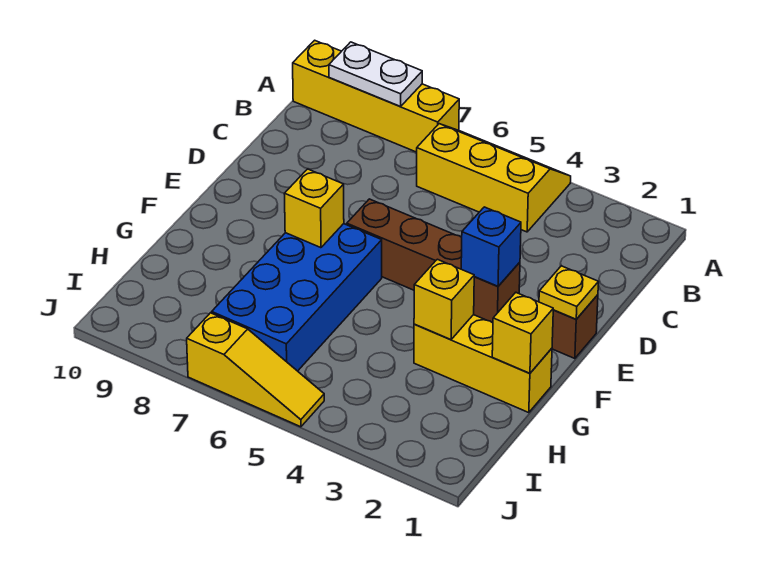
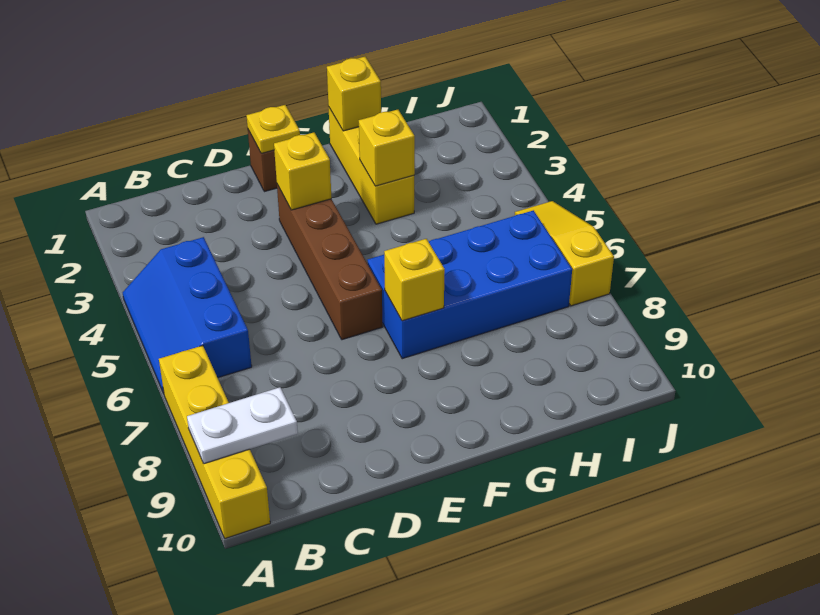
yellow 2x3 slope [417,124,571,232] -> blue 2x3 slope [123,237,252,394]
white 1x2 plate [329,42,422,106] -> white 1x2 plate turned to [187,387,298,464]
blue 1x1 brick [461,207,521,286] -> yellow 1x1 brick [274,132,331,210]

